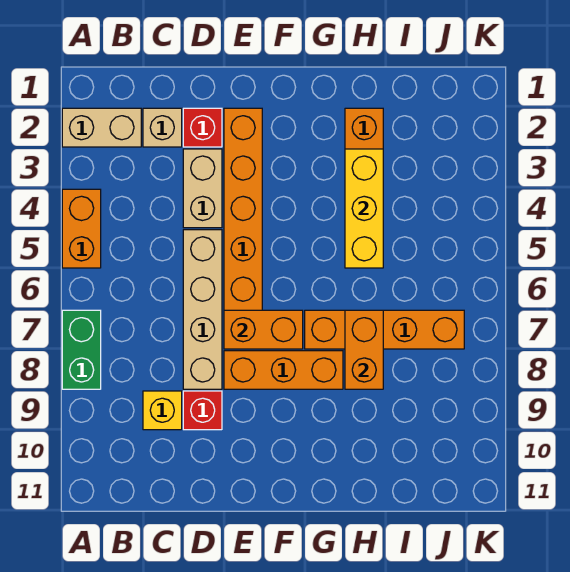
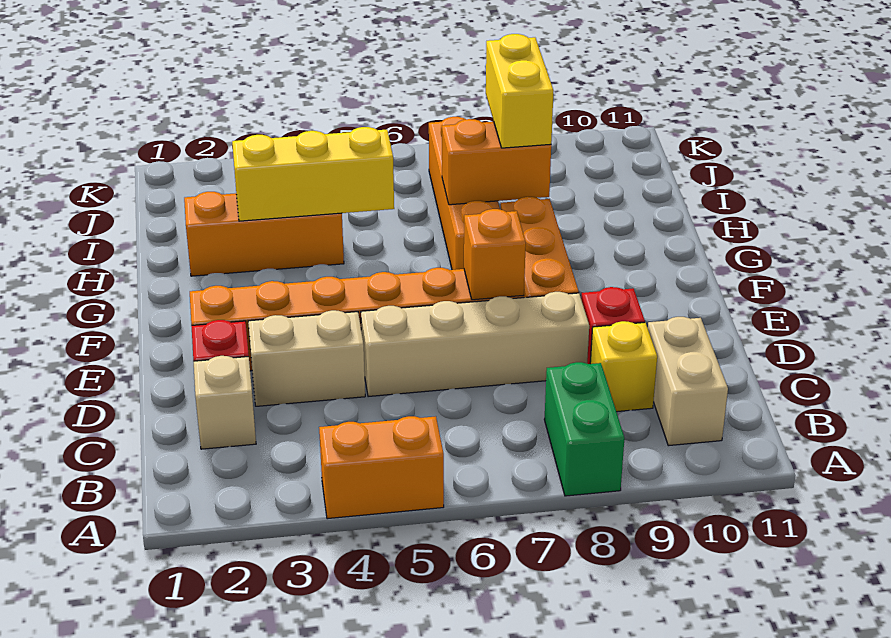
tan 1x2 brick [62,108,141,147] -> tan 1x2 brick moved to [648,317,728,446]
green 1x2 brick [62,310,101,389] -> green 1x2 brick turned to [544,362,624,496]
orange 1x2 brick [224,310,303,349] -> orange 1x1 brick [464,209,526,300]
none -> yellow 1x2 brick [486,34,554,148]

